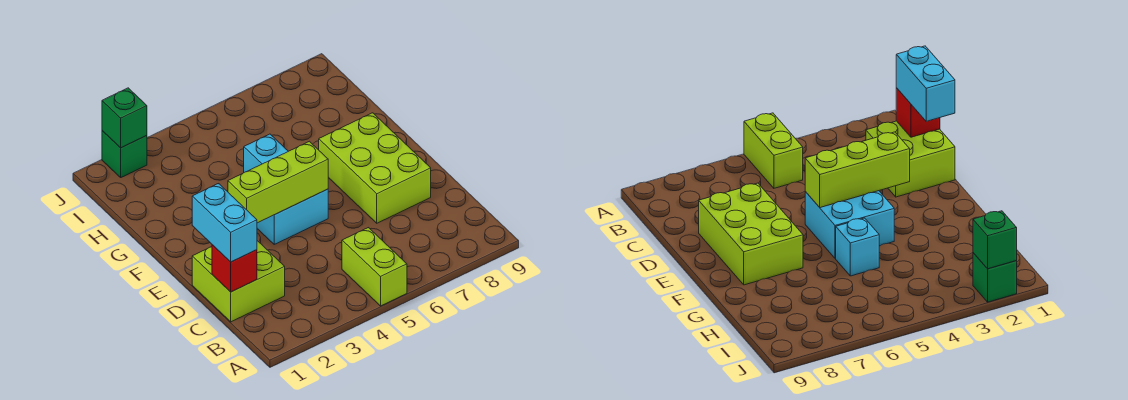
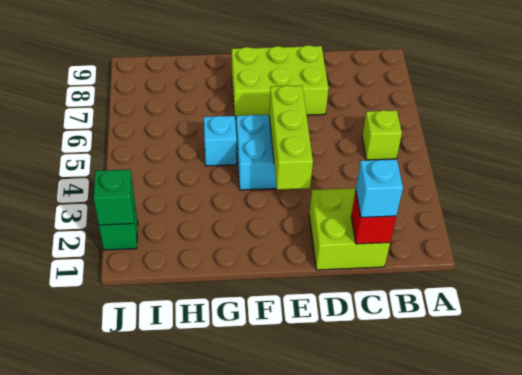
lime 1x2 brick [342,228,407,306] -> lime 1x1 brick [362,110,402,160]
cyan 1x2 brick [192,184,257,262] -> cyan 1x1 brick [356,159,403,217]

